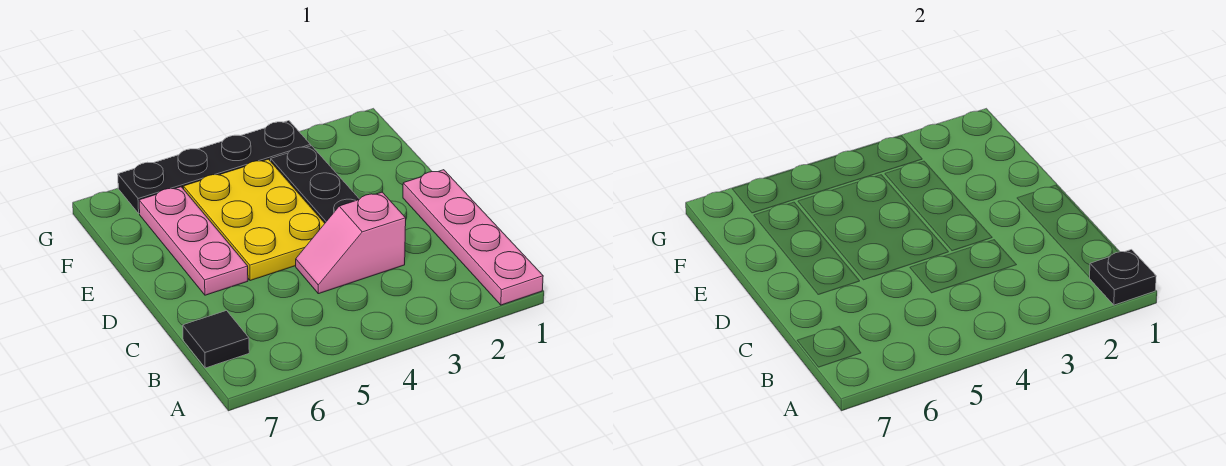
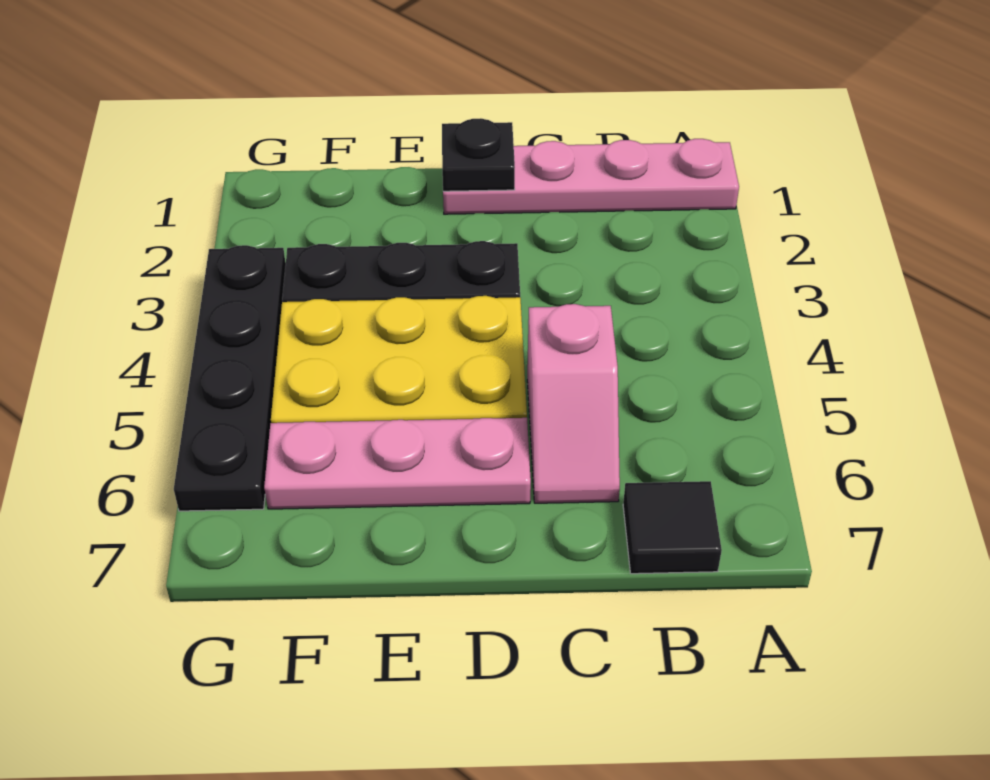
black 1x1 plate [1089,250,1156,305] -> black 1x1 plate moved to [442,118,515,191]
pink 1x2 slope [296,192,406,294] -> pink 1x2 slope moved to [527,304,620,503]

